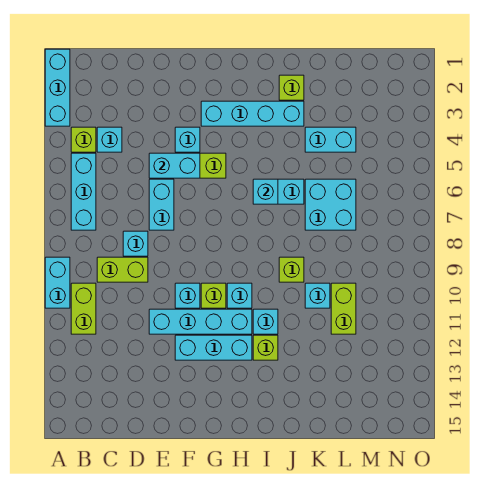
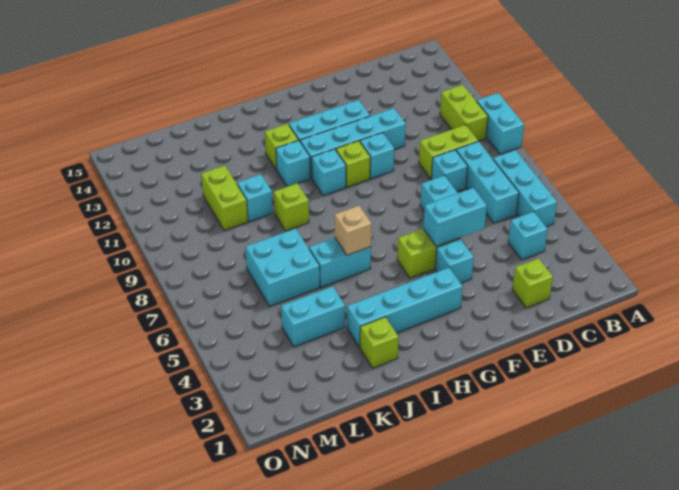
cyan 1x3 brick [45,49,70,126] -> cyan 1x3 brick moved to [456,141,519,223]
lime 1x1 brick [71,127,96,152] -> lime 1x1 brick moved to [512,258,553,308]
cyan 1x1 brick [253,179,278,204] -> tan 1x1 brick [335,206,372,255]

